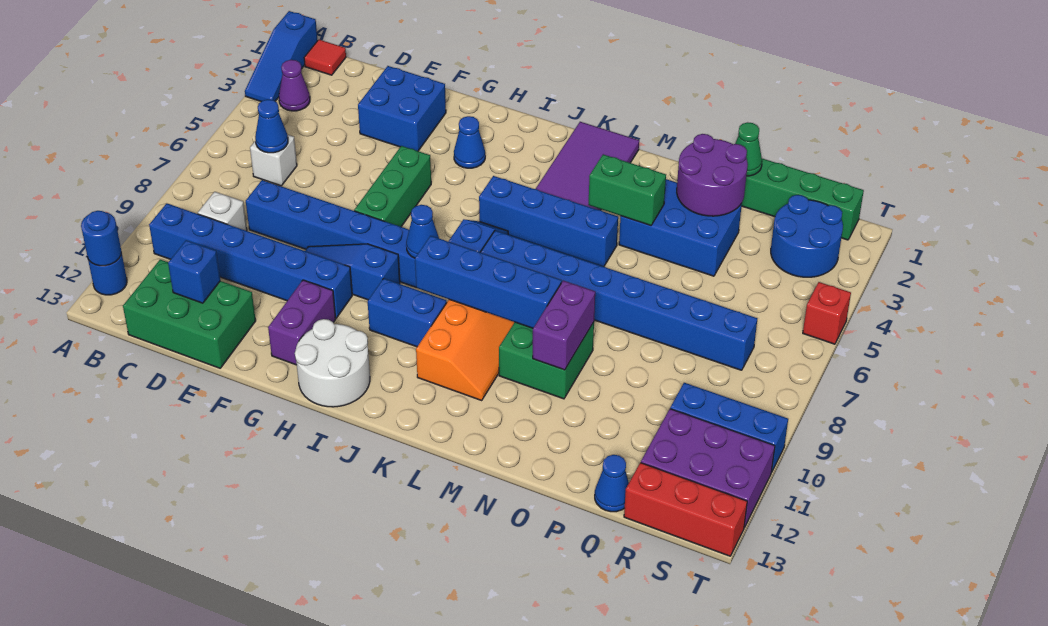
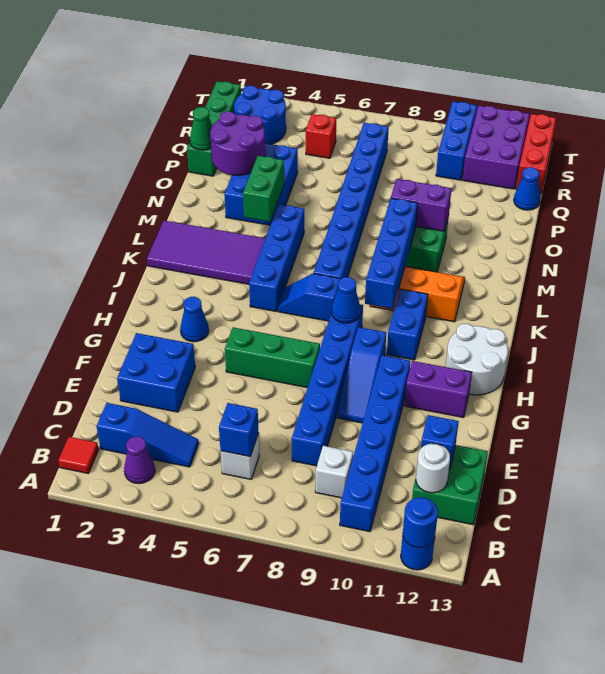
blue 1x3 slope [245,11,318,102] -> blue 1x3 slope moved to [97,403,199,467]
blue 1x1 cone [255,100,288,153] -> blue 1x1 brick [219,403,259,457]
green 2x3 brick [123,260,256,368] -> green 2x2 brick [412,445,488,525]
none -> white 1x1 round brick [416,444,450,493]
red 1x1 brick [803,282,851,344] -> red 1x1 brick moved to [306,114,336,158]

